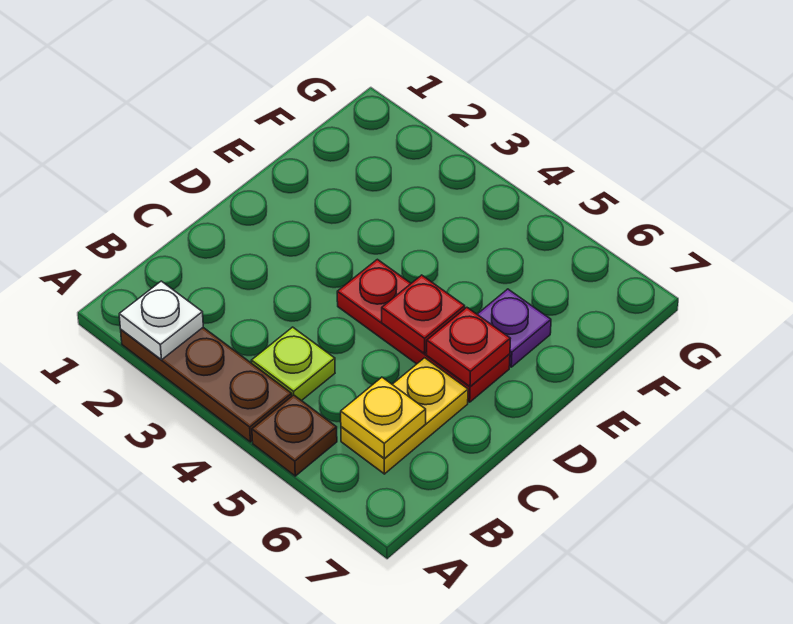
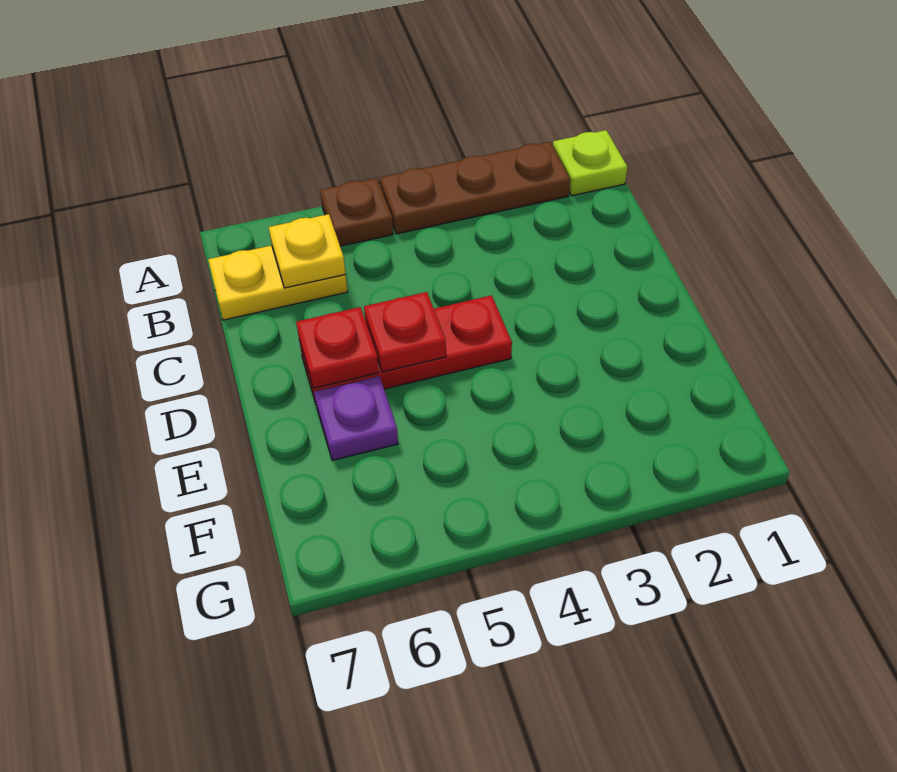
white 1x1 plate [119,281,203,360] -> none
lime 1x1 plate [251,327,335,401] -> lime 1x1 plate moved to [553,130,627,196]
yellow 1x2 plate [341,358,468,474] -> yellow 1x2 plate turned to [208,245,348,320]

